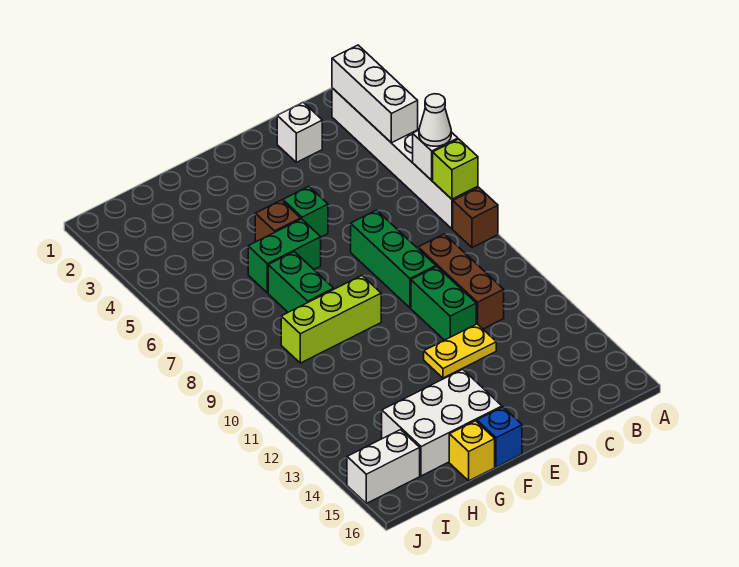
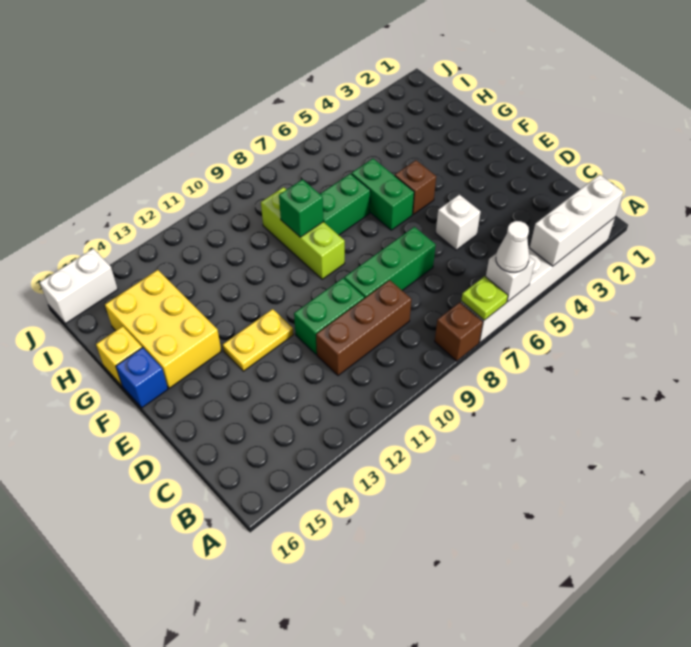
lime 1x1 brick [433,139,478,199] -> lime 1x1 plate [461,276,508,320]
white 1x1 brick [277,102,322,162] -> white 1x1 brick moved to [436,195,480,250]
yellow 1x2 plate [424,324,496,378] -> yellow 1x2 plate turned to [223,309,293,371]
green 1x1 brick [283,186,328,237] -> green 1x1 brick moved to [279,179,323,237]
white 2x3 brick [382,369,502,476] -> yellow 2x3 brick [105,270,221,388]
white 1x2 brick [347,430,420,503] -> white 1x2 brick turned to [40,249,118,324]

